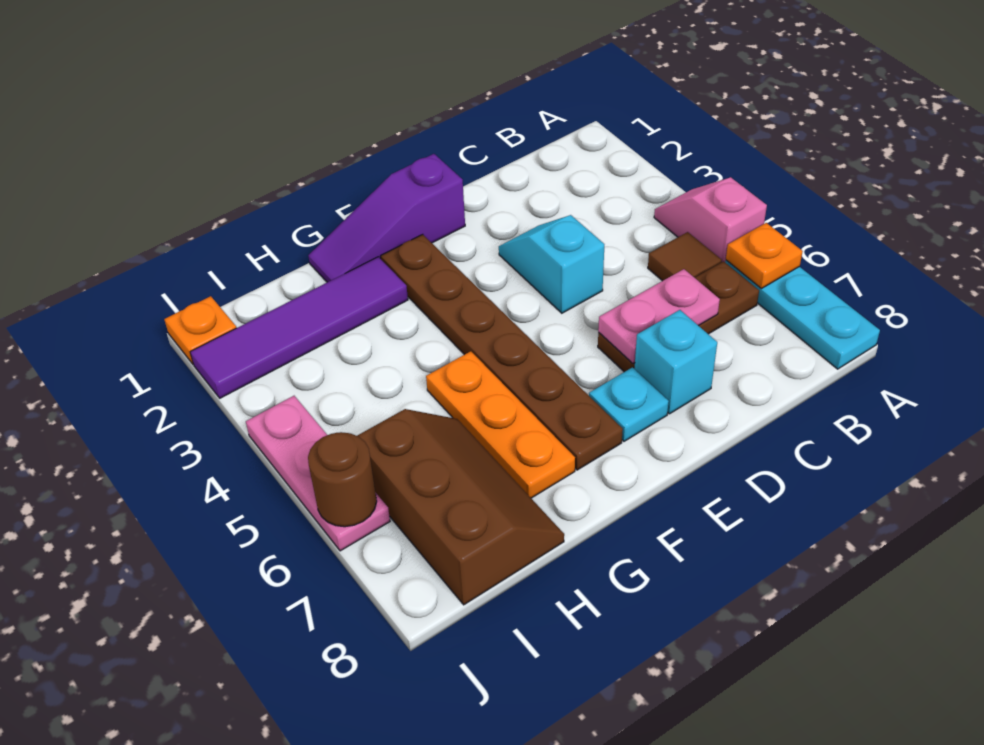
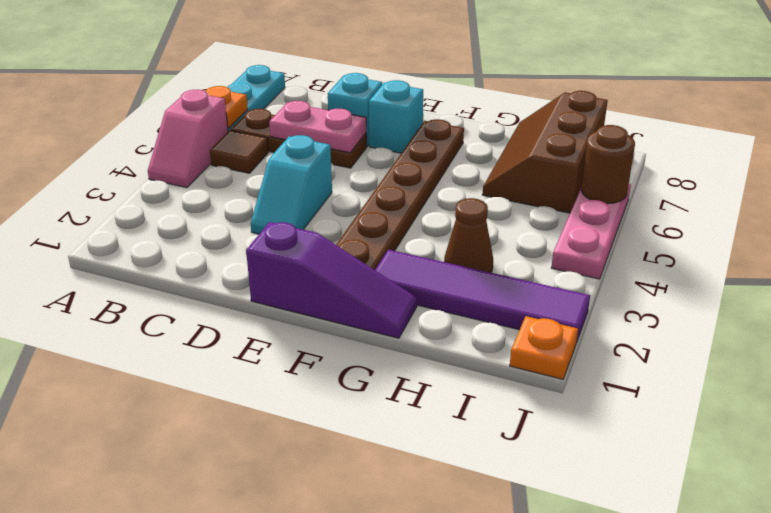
cyan 1x1 plate [589,367,669,441] -> cyan 1x1 brick [369,80,423,153]
orange 1x3 plate [426,351,575,498] -> none
none -> brown 1x1 cone [444,198,493,273]

